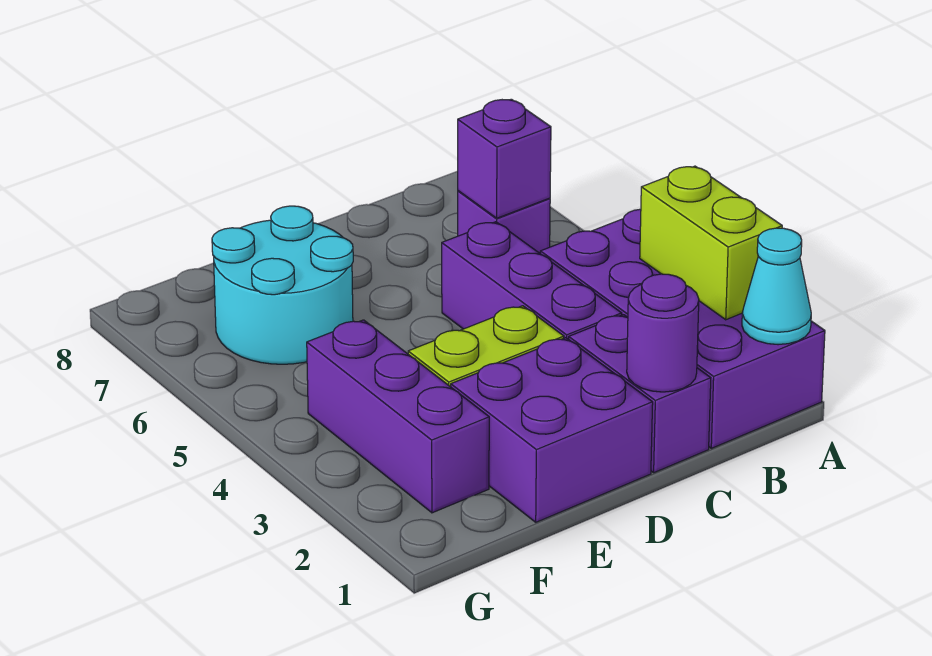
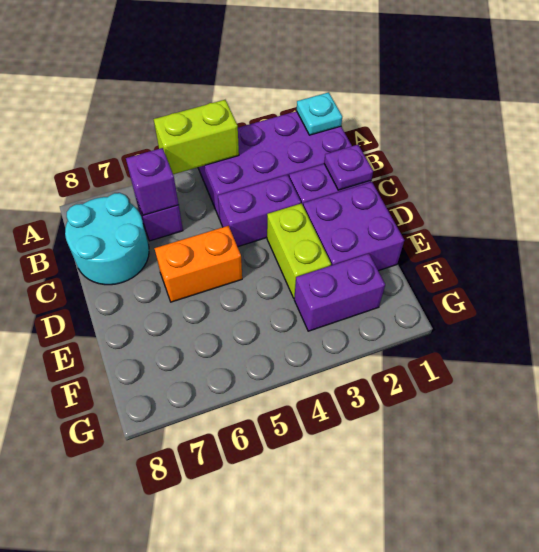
cyan 1x1 cone [742,228,811,345] -> cyan 1x1 plate [297,92,342,135]
lime 1x2 brick [640,166,782,320] -> lime 1x2 brick moved to [154,100,239,174]
purple 1x1 round brick [627,274,699,392] -> purple 1x1 plate [324,145,373,190]
purple 1x3 brick [442,222,622,339] -> purple 1x2 brick [218,175,301,247]
none -> orange 1x2 brick [154,226,242,302]
cyan 2x2 round brick [212,206,353,364] -> cyan 2x2 round brick moved to [65,193,149,285]
purple 1x3 brick [307,320,489,513] -> purple 1x2 brick [294,254,385,331]

